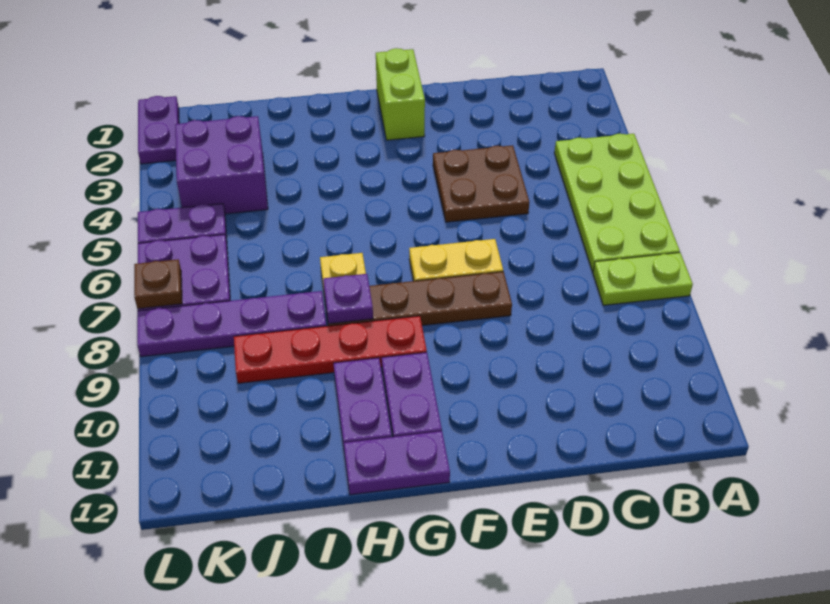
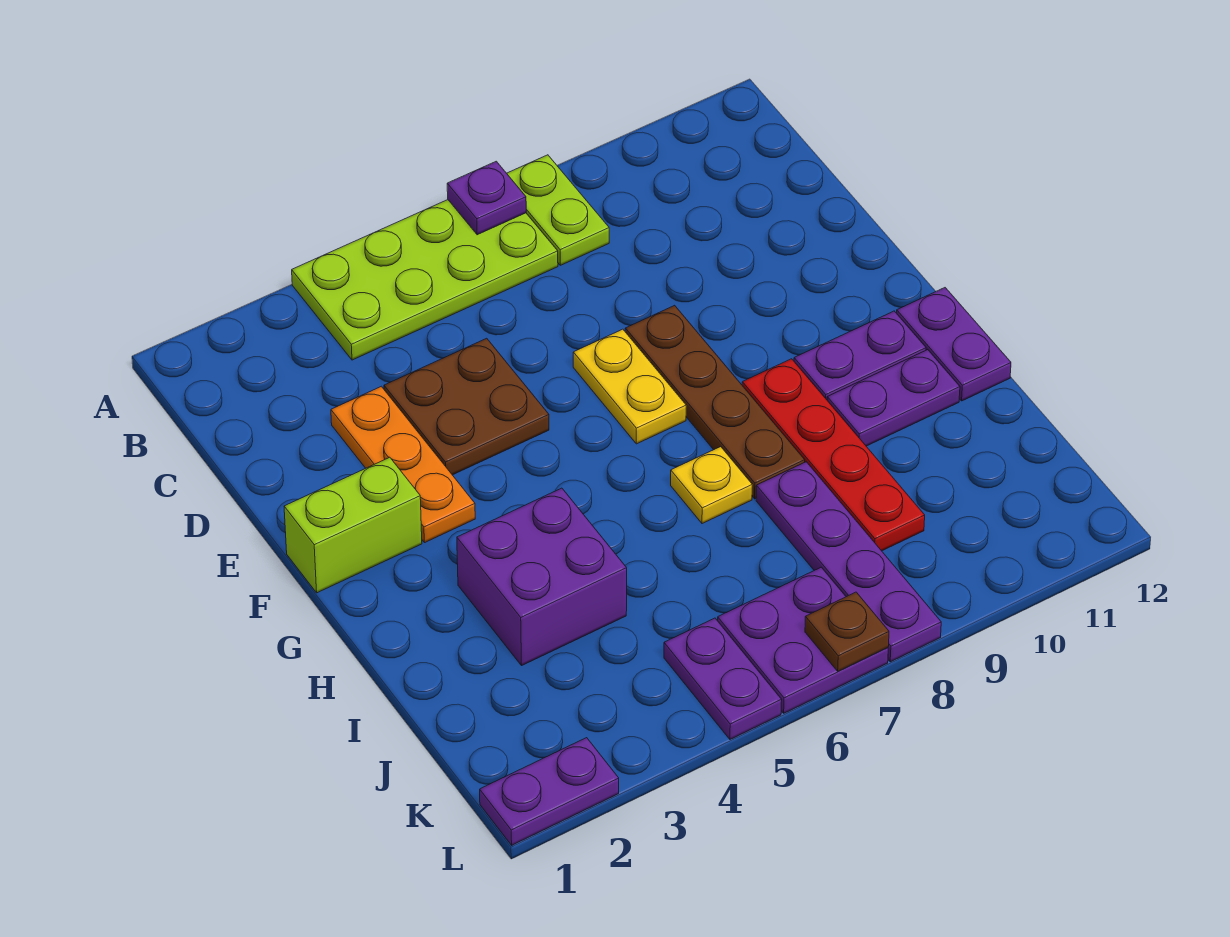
none -> orange 1x3 plate [331,386,475,543]
purple 1x1 plate [323,274,373,324] -> purple 1x1 plate moved to [447,161,526,235]
purple 2x2 brick [175,116,268,214] -> purple 2x2 brick moved to [457,488,627,665]

